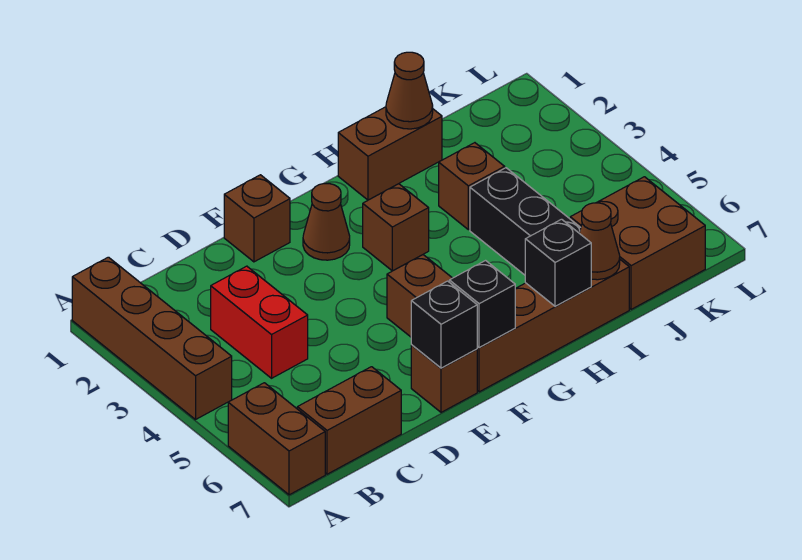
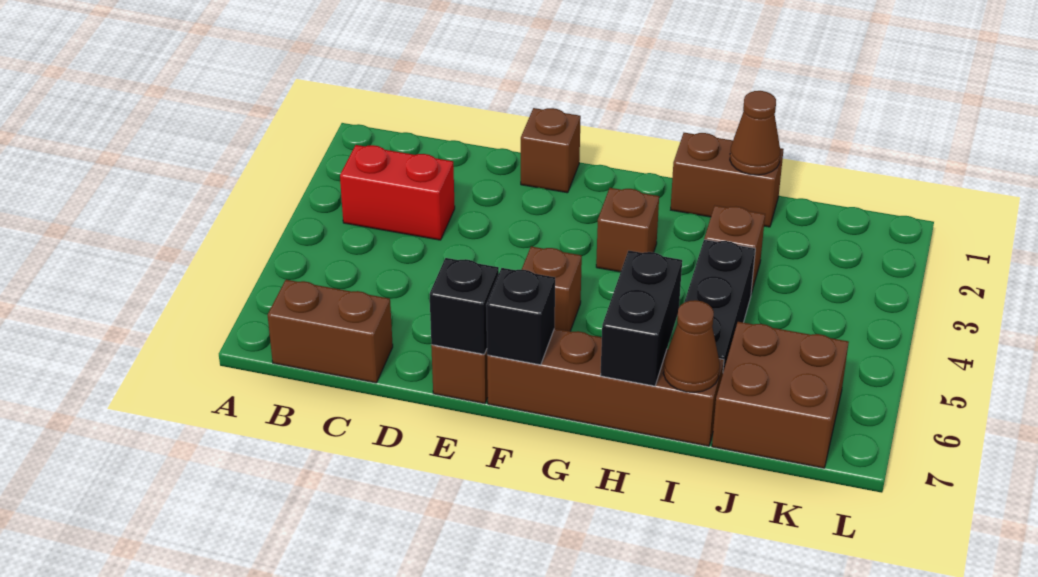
brown 1x4 brick [72,257,232,419] -> none
brown 1x2 brick [228,383,325,495] -> none
red 1x2 brick [211,266,308,378] -> red 1x2 brick turned to [340,145,455,240]
brown 1x1 cone [303,184,350,260] -> none
black 1x1 brick [525,219,591,306] -> black 1x2 brick [600,251,682,386]

